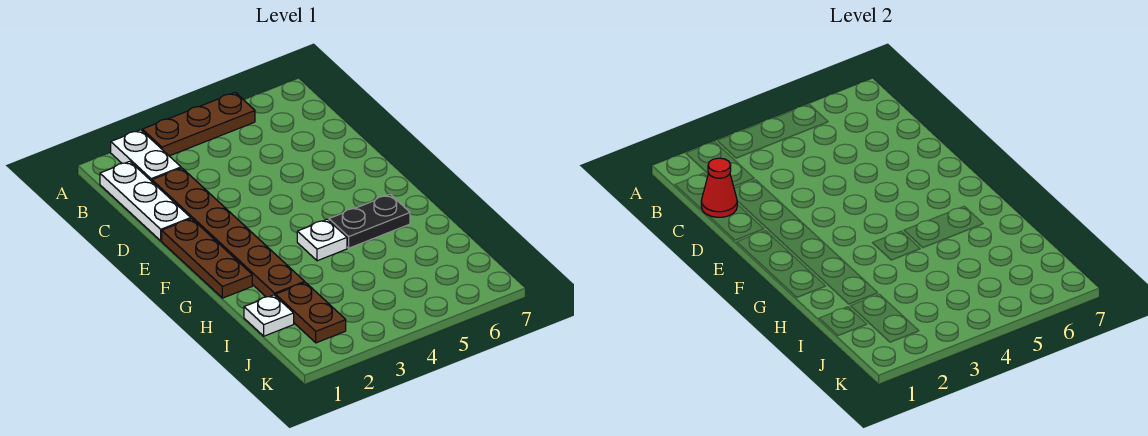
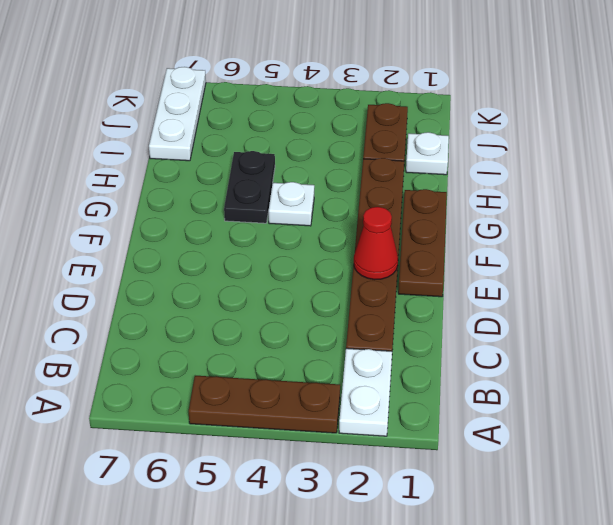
white 1x3 plate [100,161,191,241] -> white 1x3 plate moved to [149,67,206,161]
red 1x1 cone [701,158,737,217] -> red 1x1 cone moved to [354,207,398,279]
black 1x2 plate [329,194,410,248] -> black 1x2 plate turned to [224,151,275,223]

